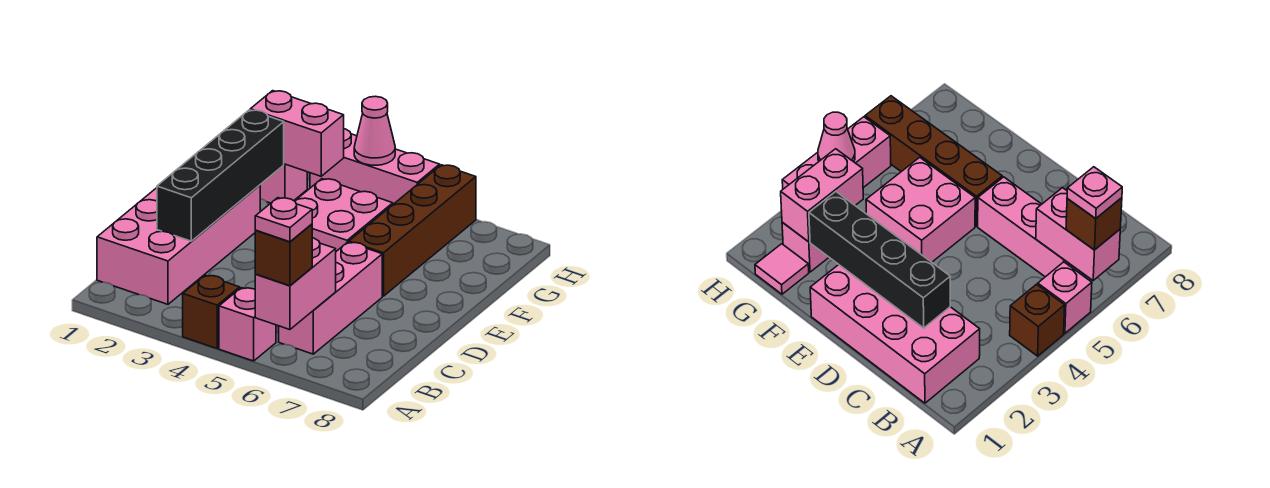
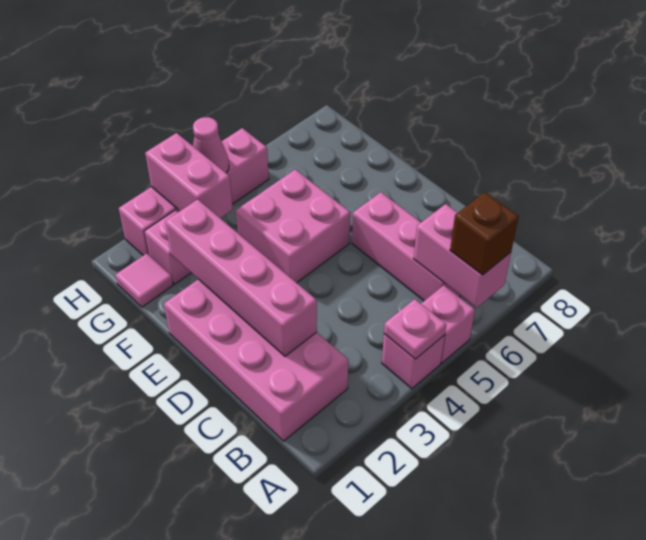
brown 1x1 brick [183,275,240,348] -> pink 1x1 brick [382,334,445,389]
pink 1x1 plate [255,198,312,242] -> pink 1x1 plate moved to [384,299,446,359]
black 1x4 brick [157,110,284,241] -> pink 1x4 brick [165,199,317,356]
brown 1x4 brick [349,165,476,296] -> none
pink 1x2 brick [250,91,344,176] -> pink 1x2 brick turned to [145,133,233,218]
pink 1x3 brick [310,129,440,204] -> pink 1x4 brick [119,128,269,255]

